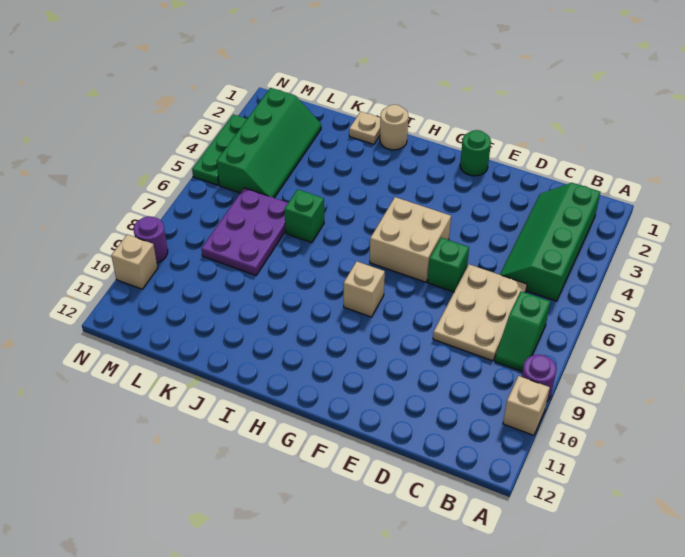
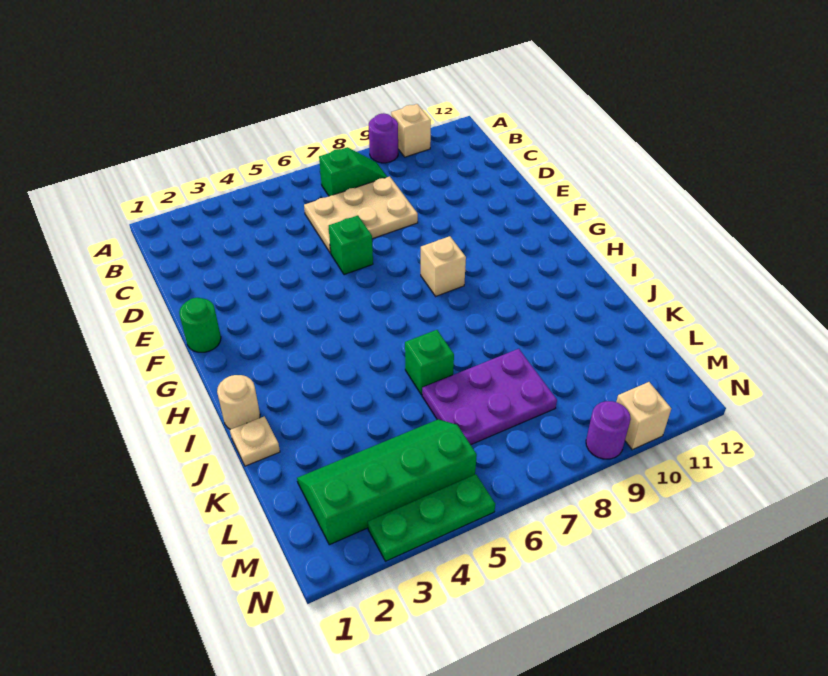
green 2x4 slope [500,183,600,301] -> none
tan 2x2 brick [370,197,451,282] -> none

